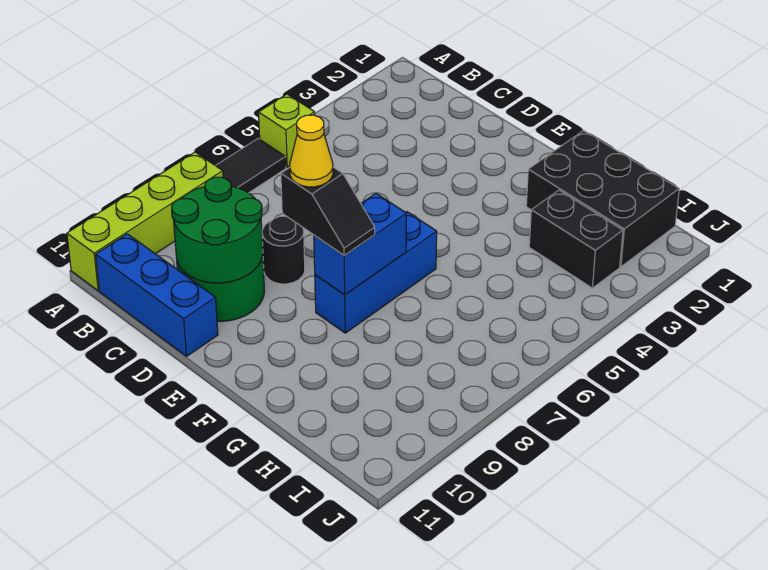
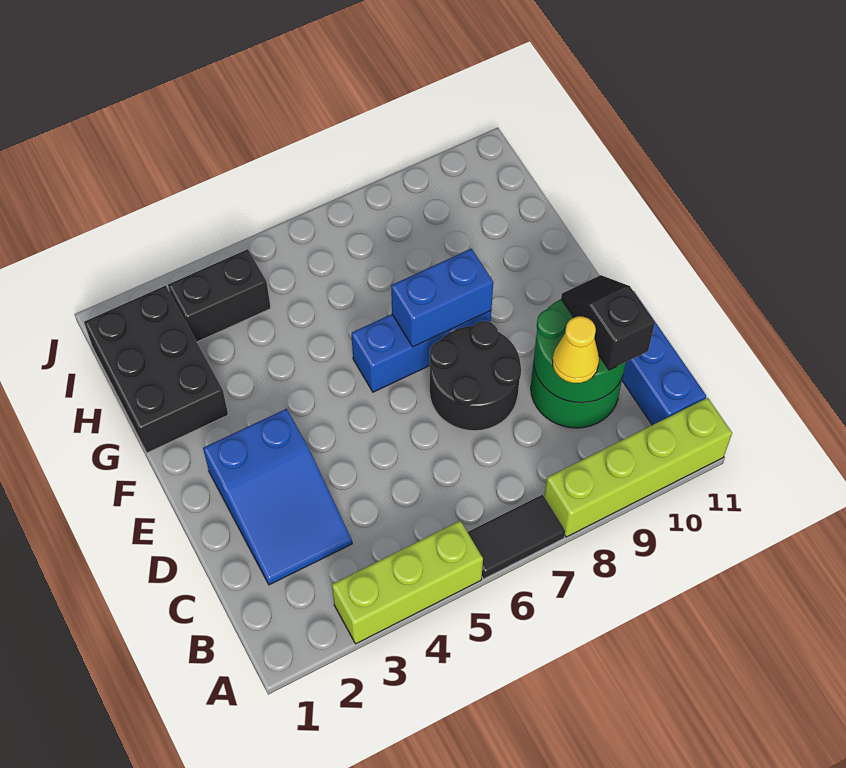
lime 1x1 brick [258,94,315,167] -> lime 1x3 brick [332,521,483,644]
none -> blue 2x3 slope [203,409,352,585]
black 1x1 round brick [262,216,305,284] -> black 2x2 round brick [430,321,521,431]
black 1x2 slope [281,167,375,255] -> black 1x2 slope moved to [561,275,655,370]
yellow 1x1 cone [290,115,333,187] -> yellow 1x1 cone moved to [552,316,599,383]
black 1x2 brick [529,190,623,288] -> black 1x2 brick turned to [168,249,271,342]

